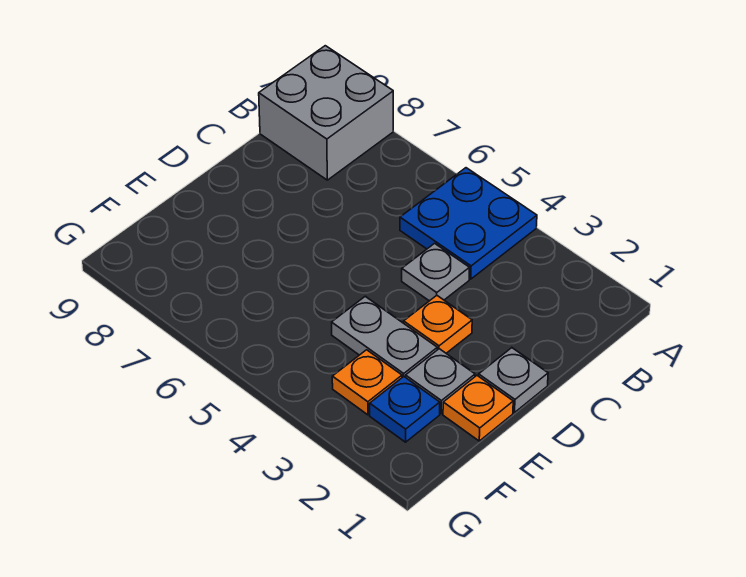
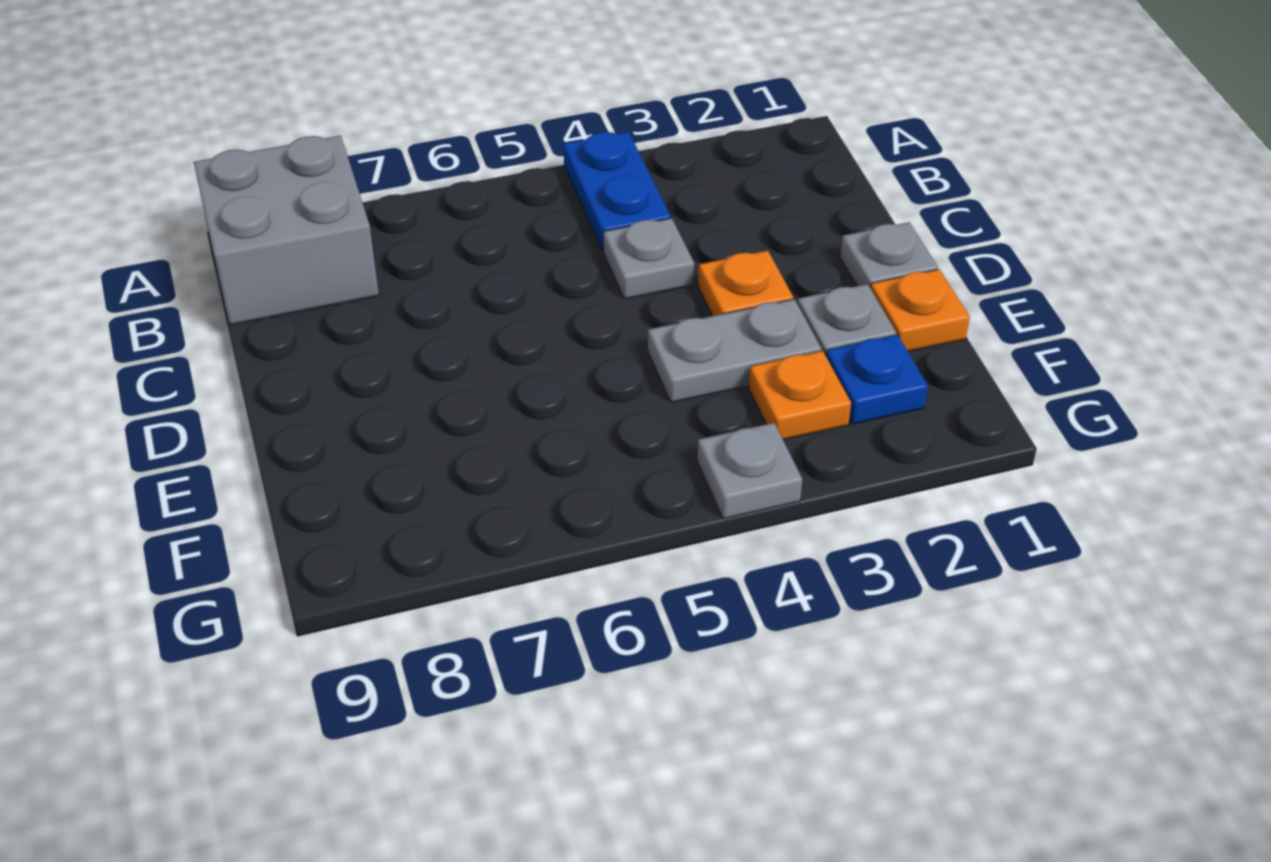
blue 2x2 plate [400,168,537,279] -> blue 1x2 plate [563,132,671,252]
none -> grey 1x1 plate [698,423,802,519]

